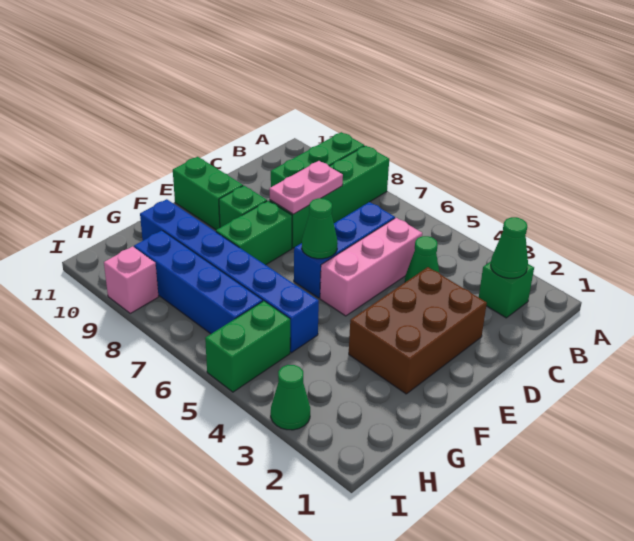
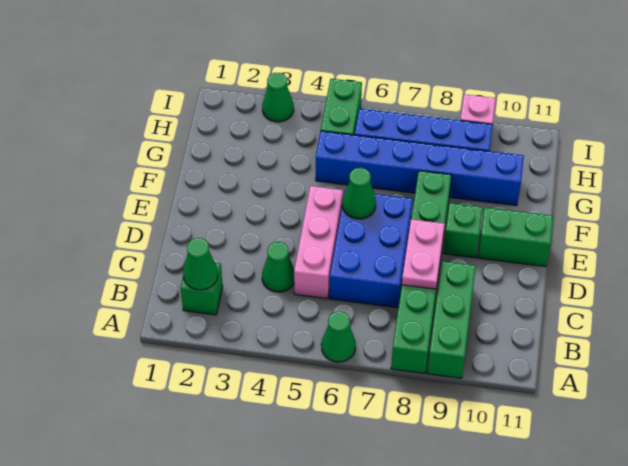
none -> green 1x1 cone [321,311,356,362]
blue 1x3 brick [294,202,395,298] -> blue 2x3 brick [329,190,413,308]
brown 2x3 brick [349,267,487,394] -> none

